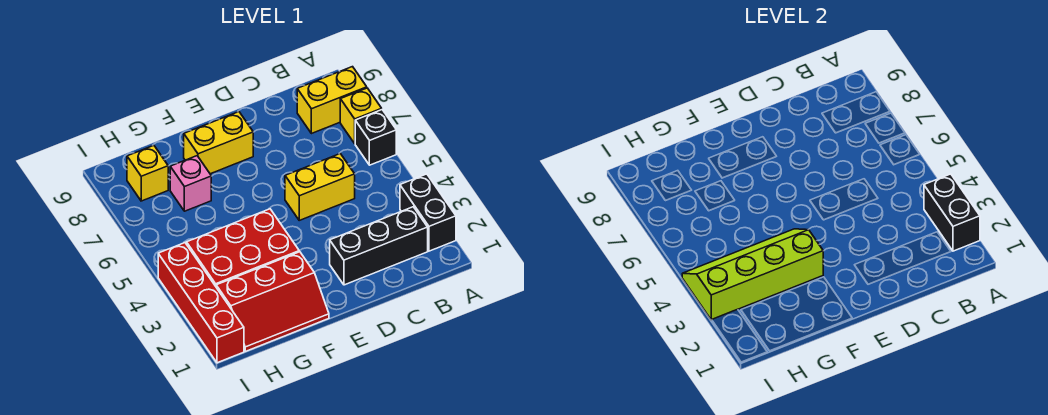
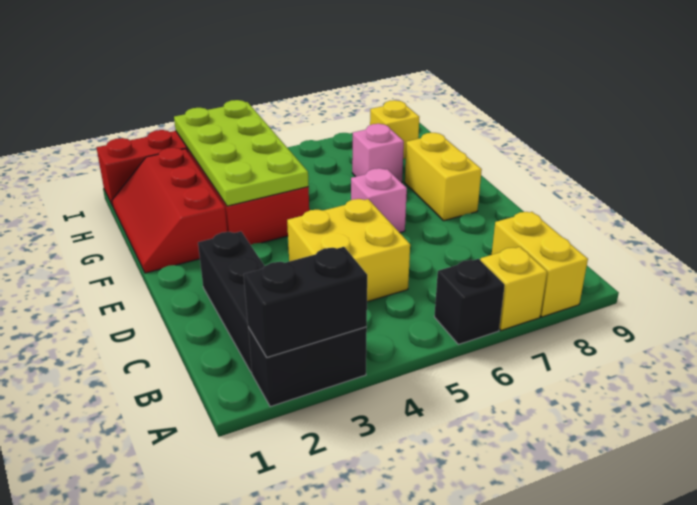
yellow 1x2 brick [285,154,355,220] -> yellow 2x2 brick [287,199,410,302]
none -> pink 1x1 brick [351,168,407,233]
lime 2x4 slope [682,229,823,320] -> lime 2x4 plate [174,100,309,206]

